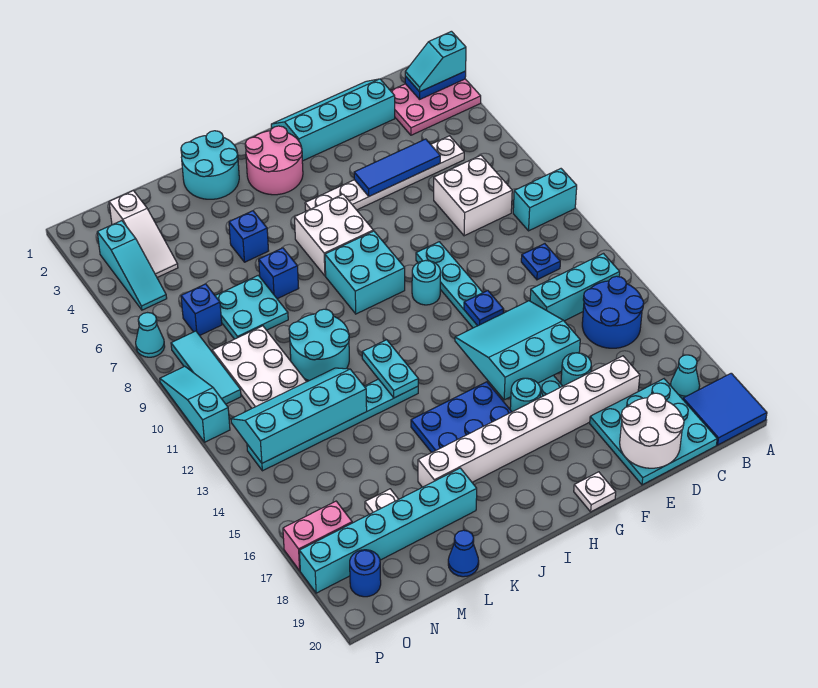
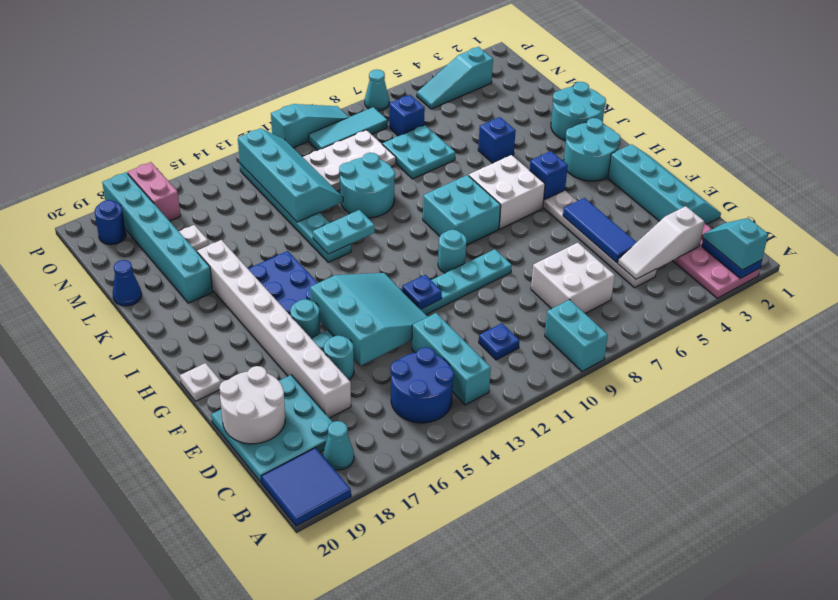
pink 2x2 round brick [245,126,303,195] -> cyan 2x2 round brick [564,118,620,181]
blue 1x1 brick [259,248,299,299] -> blue 1x1 brick moved to [530,151,568,200]
white 1x3 slope [109,191,178,277] -> white 1x3 slope moved to [618,206,704,279]

